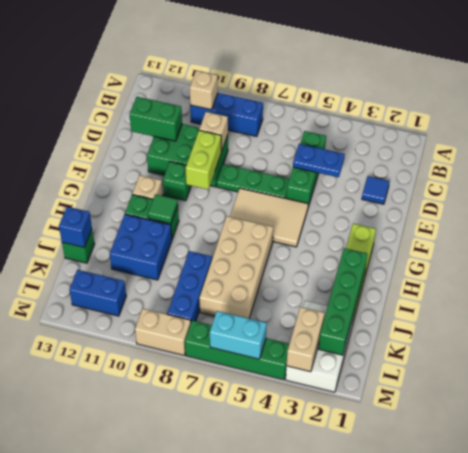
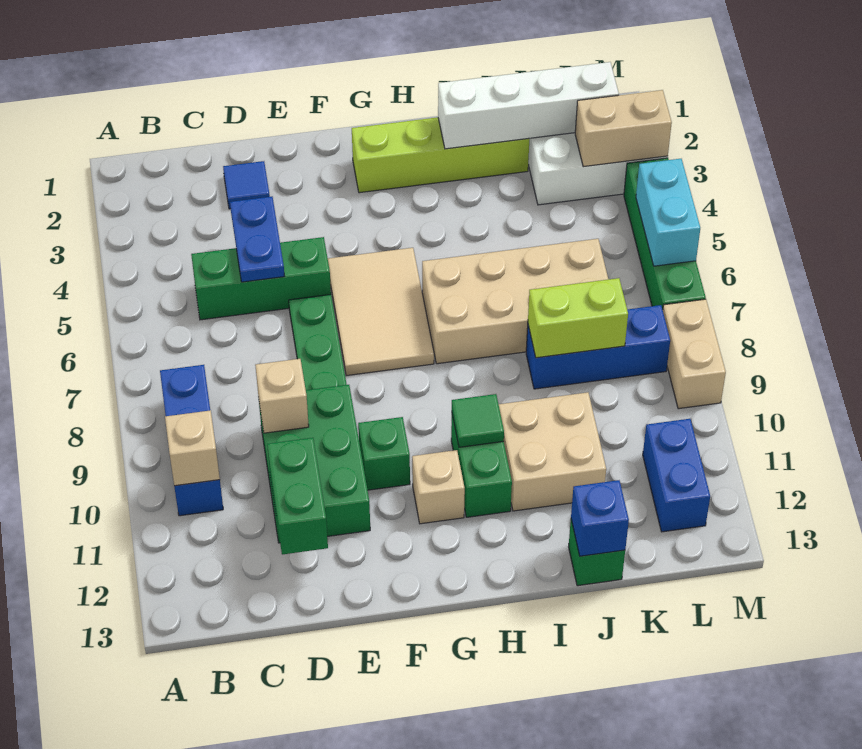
lime 1x2 brick [186,130,221,189] -> lime 1x2 brick moved to [528,278,628,358]
green 1x4 brick [319,248,367,355] -> white 1x4 brick [438,62,619,149]
blue 2x2 brick [110,214,172,280] -> tan 2x2 brick [499,392,606,511]

